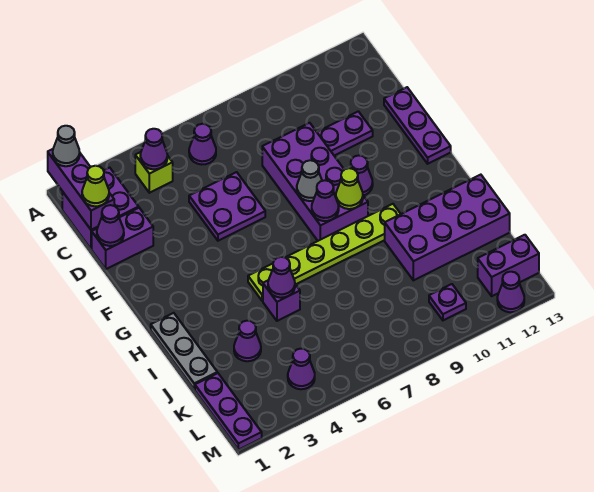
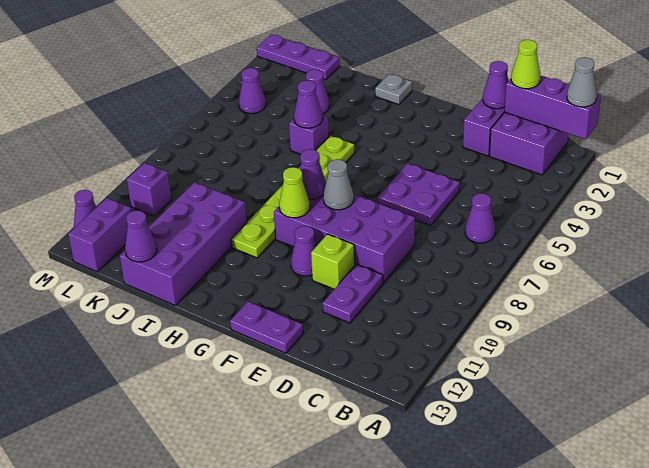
lime 1x1 brick [135,152,173,193] -> lime 1x1 brick moved to [311,234,355,289]
purple 1x1 cone [140,129,167,169] -> purple 1x1 cone moved to [125,210,157,262]
purple 1x3 plate [384,87,451,164] -> purple 1x2 plate [230,301,303,353]
grey 1x3 plate [151,313,217,389] -> grey 1x1 plate [375,74,412,105]
purple 1x1 plate [429,284,466,320] -> purple 1x1 brick [127,163,172,216]

